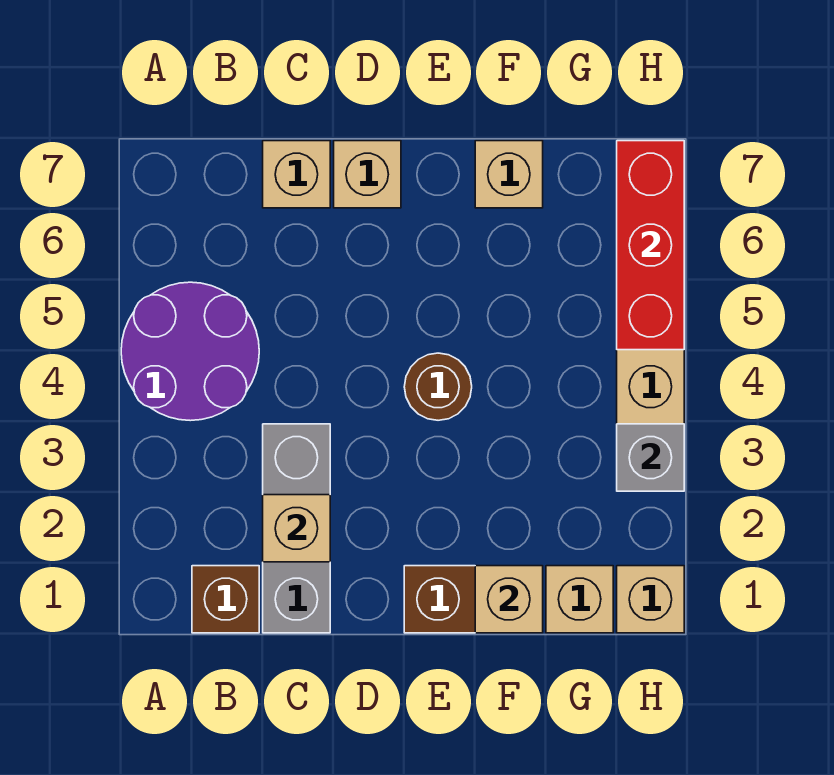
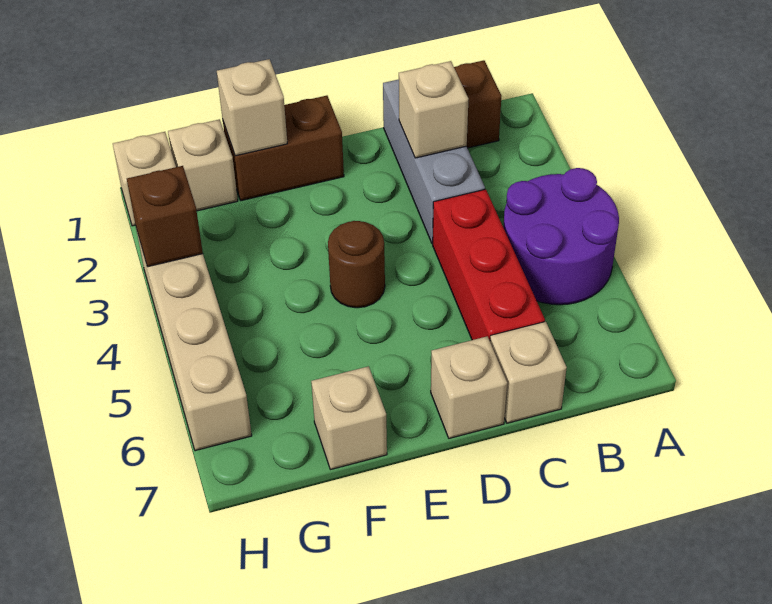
grey 1x1 brick [617,424,684,491] -> brown 1x1 brick [127,166,203,267]
red 1x3 brick [617,141,684,350] -> red 1x3 brick moved to [433,189,545,341]

